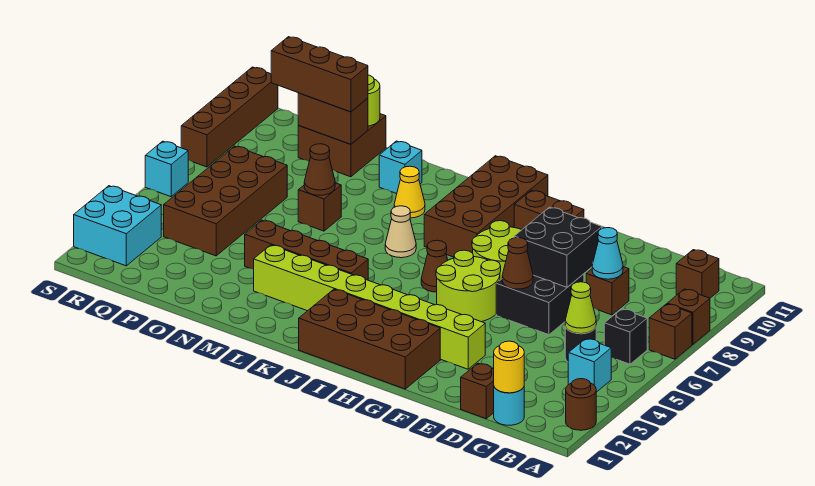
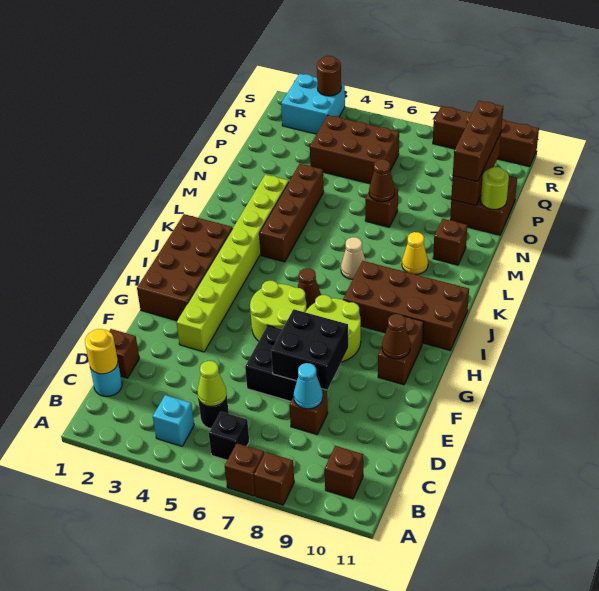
brown 1x1 round brick [566,379,596,430] -> brown 1x1 round brick moved to [317,56,341,96]
brown 1x1 cone [502,238,533,289] -> brown 1x1 cone moved to [382,314,410,359]
cyan 1x1 brick [379,141,422,194] -> brown 1x1 brick [433,219,467,265]
brown 1x2 brick [298,93,368,144] -> brown 1x3 brick [451,133,501,206]
brown 2x4 brick [164,146,287,256] -> brown 2x3 brick [310,115,399,184]
cyan 1x1 brick [145,141,188,197] -> none

